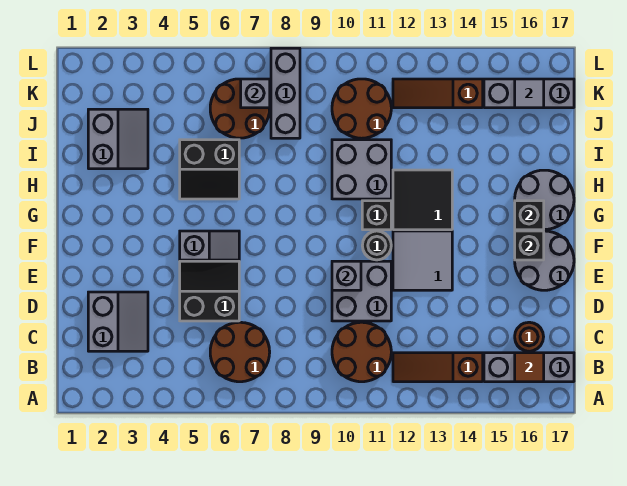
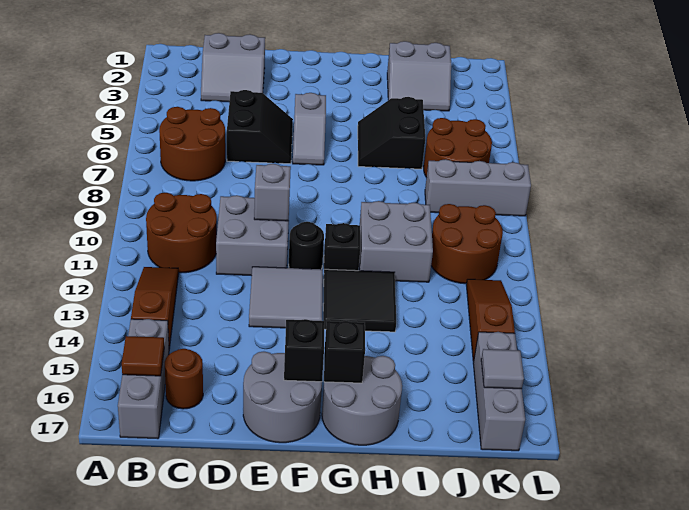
grey 1x1 brick [241,79,270,108] -> none

